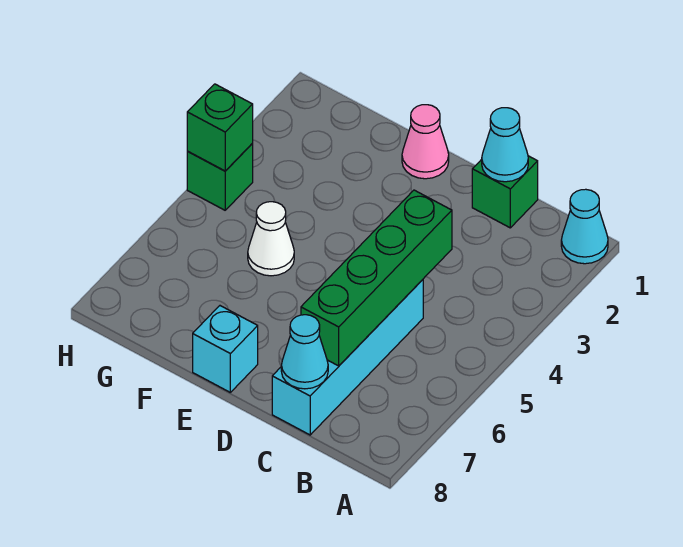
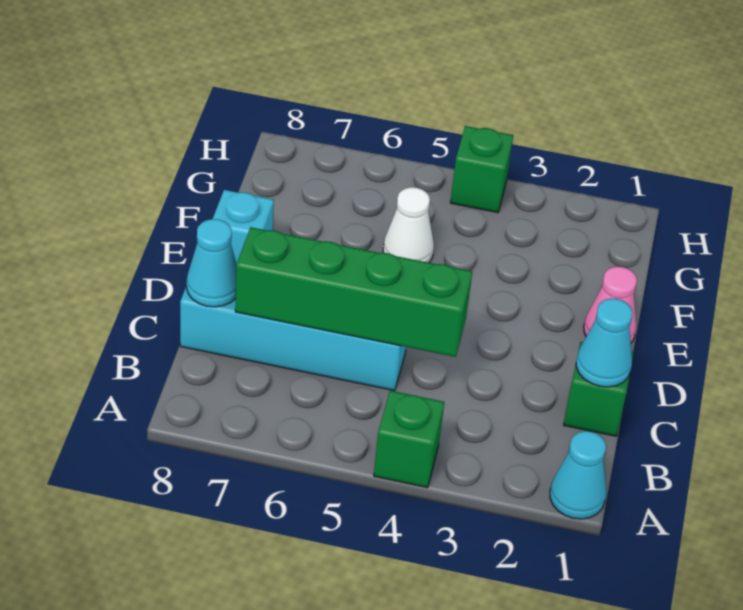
green 1x1 brick [187,84,253,171] -> green 1x1 brick moved to [374,391,444,488]

